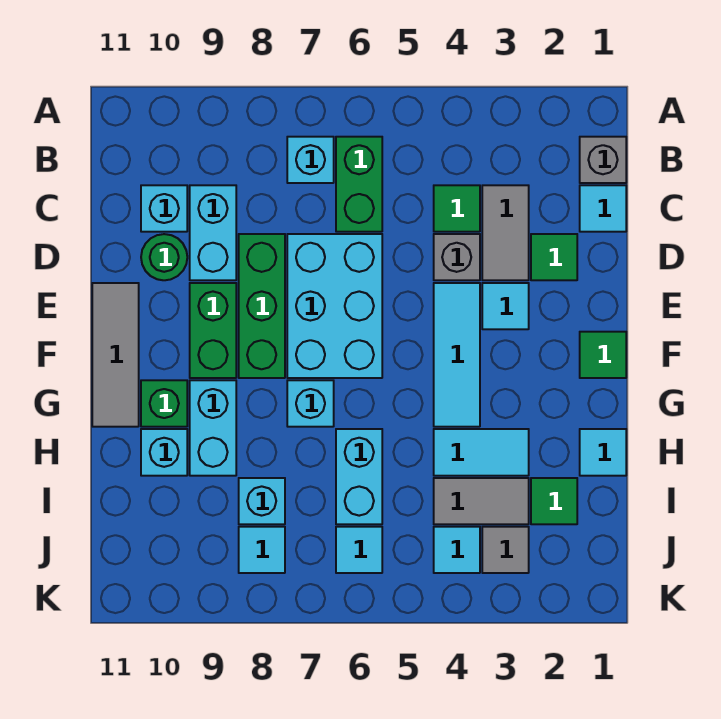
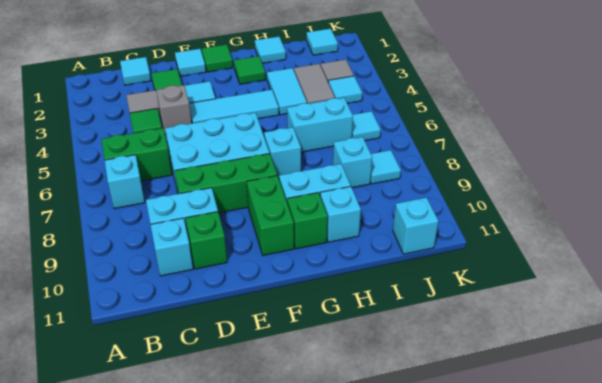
grey 1x1 brick [580,137,626,183] -> none
green 1x1 round brick [141,234,187,280] -> green 1x1 brick [185,212,227,269]
none -> cyan 1x1 tile [175,49,206,76]
green 1x2 brick [190,283,236,378] -> green 1x2 brick turned to [247,176,294,255]
grey 1x3 tile [92,283,139,427] -> none
green 1x1 tile [531,478,577,524] -> green 1x1 tile moved to [234,56,266,84]
none -> cyan 1x1 tile [306,29,338,55]
none -> cyan 1x1 brick [393,198,438,254]

